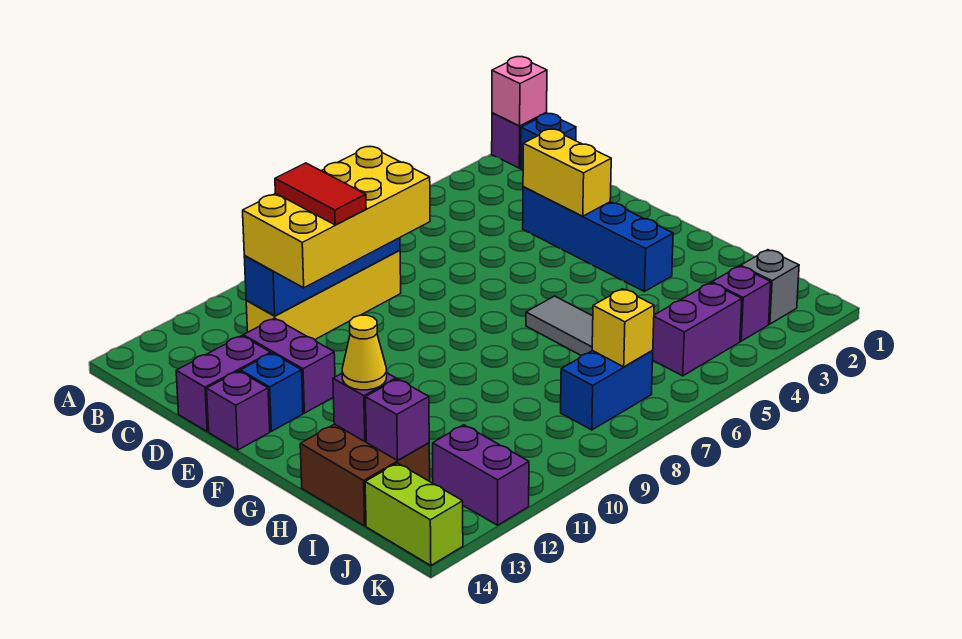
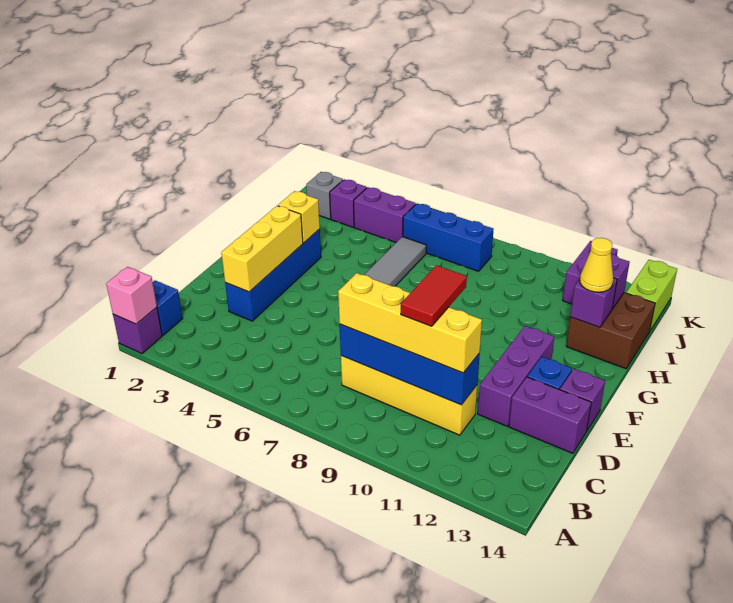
yellow 2x4 brick [243,147,430,288] -> yellow 1x4 brick [338,273,482,373]
yellow 1x2 brick [523,129,611,216] -> yellow 1x3 brick [221,206,303,292]
purple 1x2 brick [243,318,335,413] -> purple 1x3 brick [478,326,554,426]
blue 1x2 brick [561,350,653,430] -> blue 1x3 brick [403,203,494,271]
yellow 1x1 brick [592,289,654,367] -> yellow 1x1 brick moved to [278,191,320,243]

